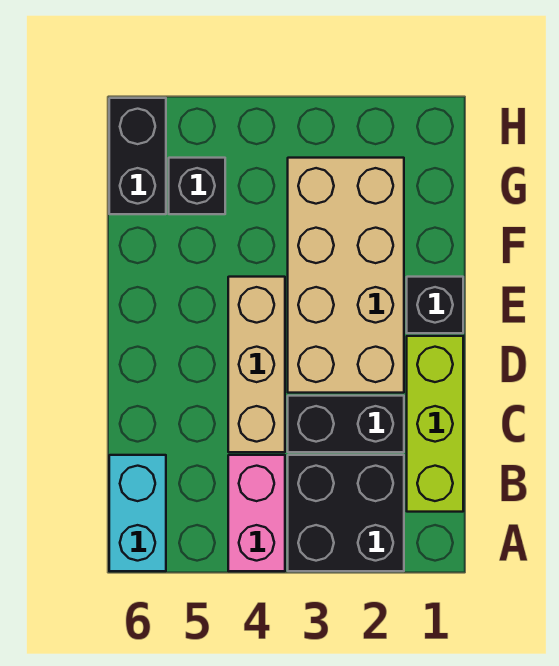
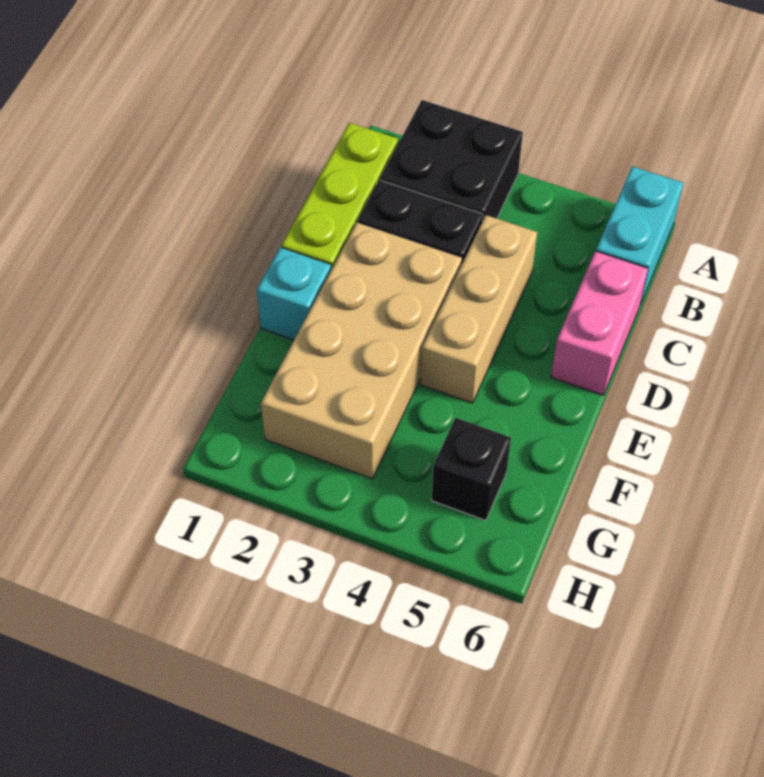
pink 1x2 brick [228,455,285,571] -> pink 1x2 brick moved to [551,251,648,395]
black 1x1 brick [407,277,463,333] -> cyan 1x1 brick [257,247,331,340]
black 1x2 brick [109,98,166,214] -> none

